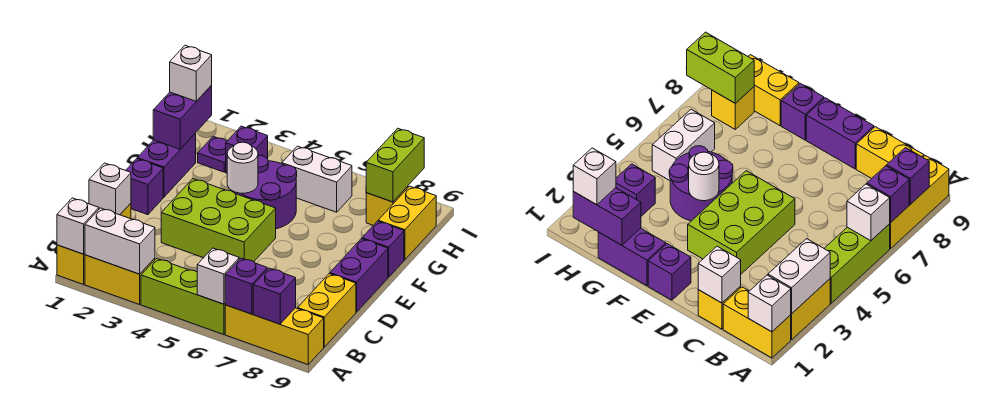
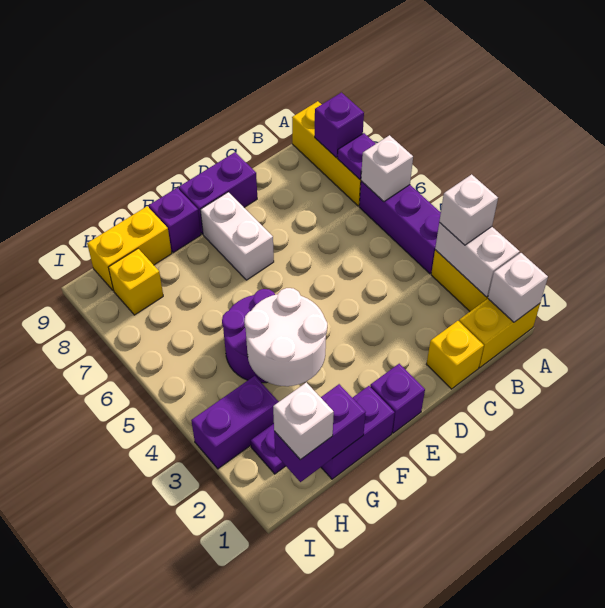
lime 1x3 brick [141,259,225,334] -> purple 1x3 brick [359,181,441,274]
purple 1x1 brick [225,258,267,314] -> purple 1x1 plate [337,133,376,179]
yellow 1x2 brick [298,274,356,347] -> none
white 1x1 brick [89,163,131,215] -> white 1x1 brick moved to [439,174,498,245]
lime 2x3 brick [161,179,276,262] -> none
white 1x1 round brick [227,142,258,193] -> white 2x2 round brick [244,288,327,386]
purple 1x1 brick [226,126,268,173] -> purple 1x2 brick [191,376,279,469]
white 1x2 brick [282,146,352,212] -> white 1x2 brick moved to [201,192,274,280]
lime 1x2 brick [366,128,424,202] -> none

